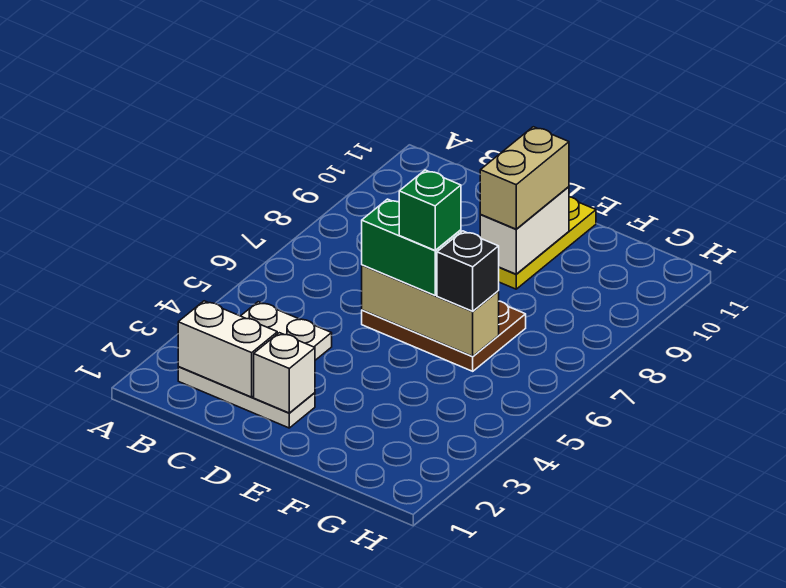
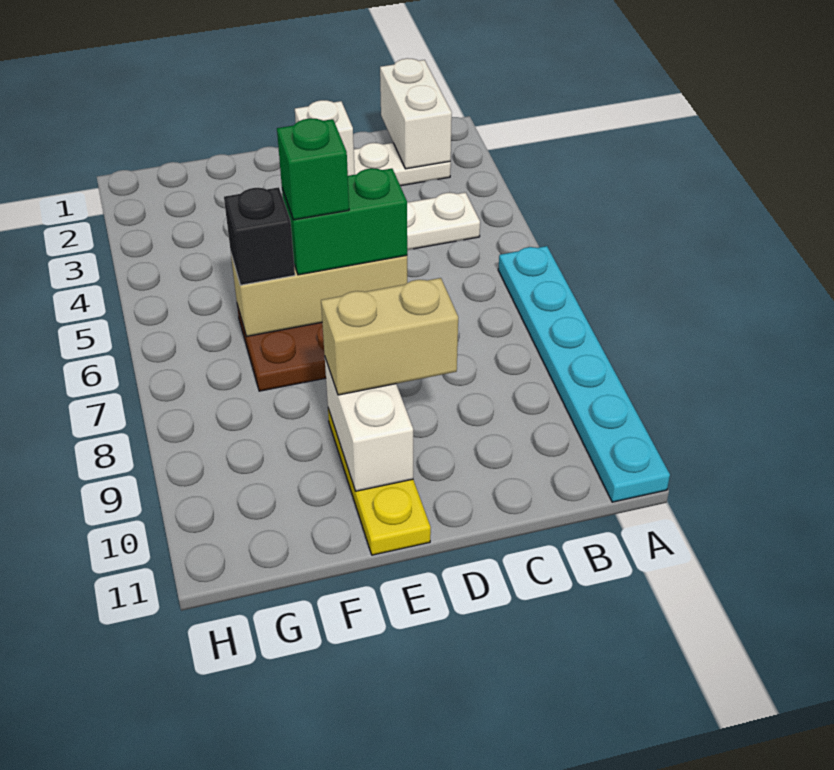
none -> cyan 1x6 plate [498,246,670,502]
white 1x2 brick [178,301,277,397] -> white 1x2 brick turned to [380,58,452,169]
tan 1x2 brick [480,127,569,229] -> tan 1x2 brick turned to [321,278,458,395]

